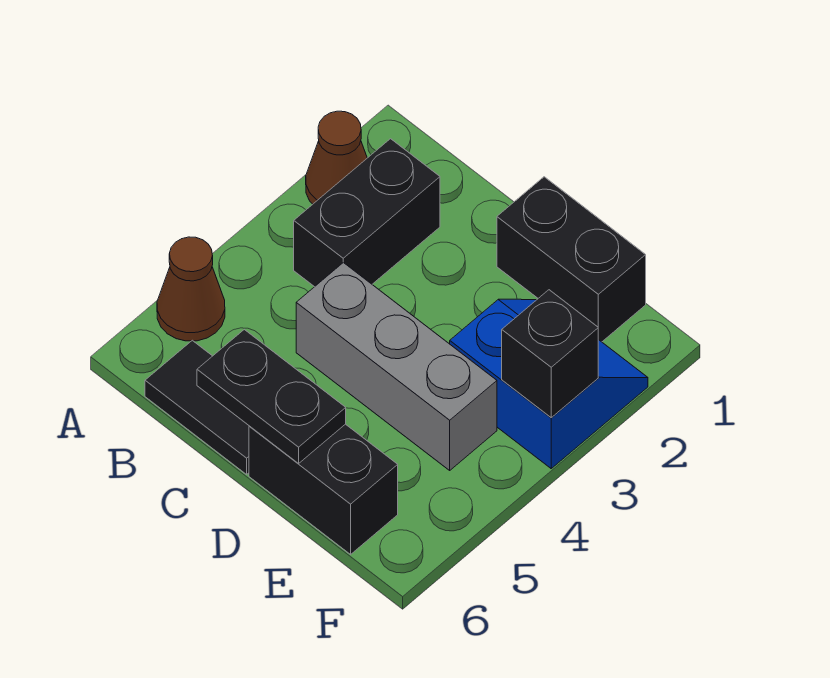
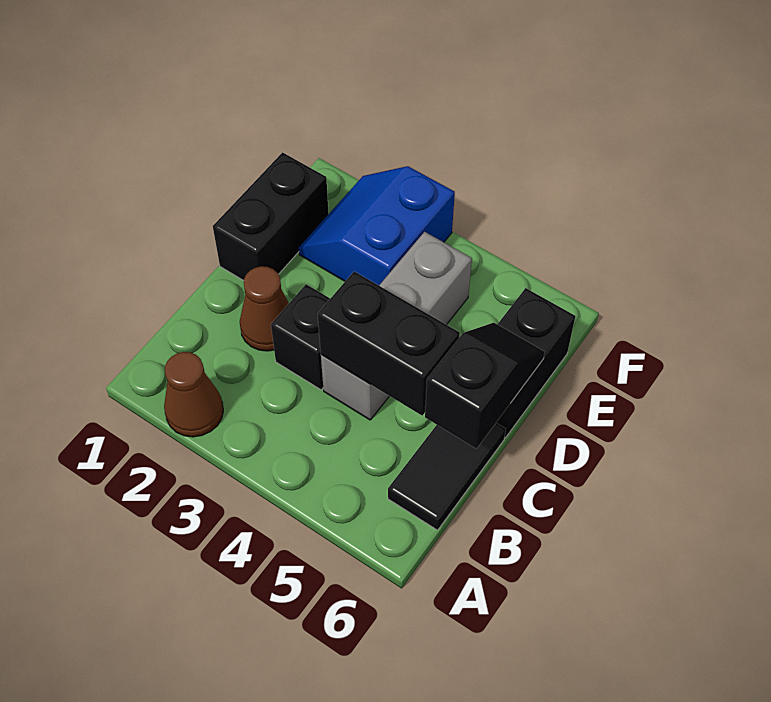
brown 1x1 cone [157,237,225,341] -> brown 1x1 cone moved to [240,266,289,351]
black 1x2 brick [294,139,440,287] -> black 1x2 brick moved to [318,271,460,415]
black 1x2 plate [197,330,346,463] -> black 1x2 slope [425,323,545,449]
black 1x1 brick [502,290,598,417] -> black 1x1 brick moved to [271,284,330,390]

